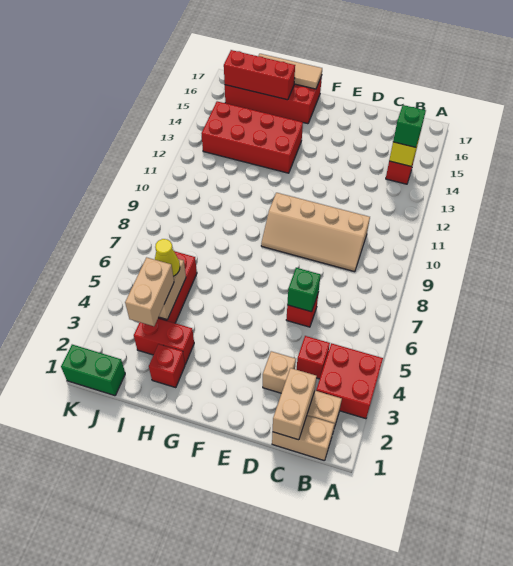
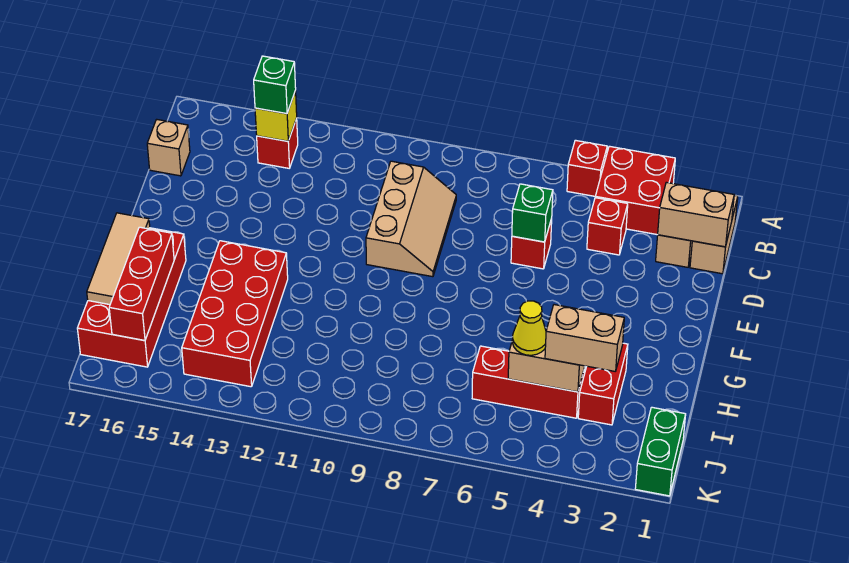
tan 2x4 slope [261,193,370,272] -> tan 2x3 slope [366,161,456,277]
tan 1x1 brick [263,351,296,393] -> tan 1x1 brick moved to [147,119,190,176]
red 1x1 brick [149,344,185,388] -> red 1x1 brick moved to [567,140,607,196]

